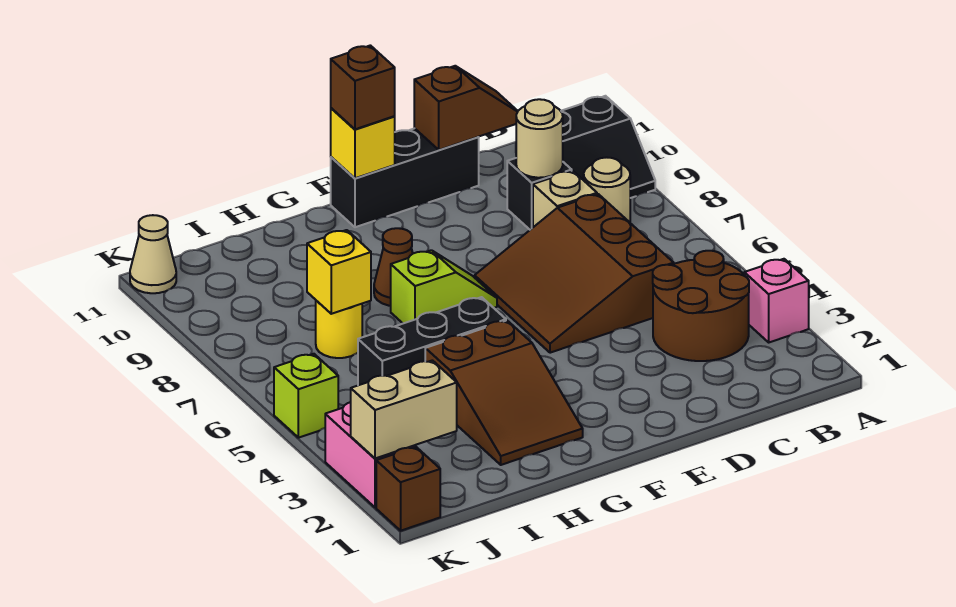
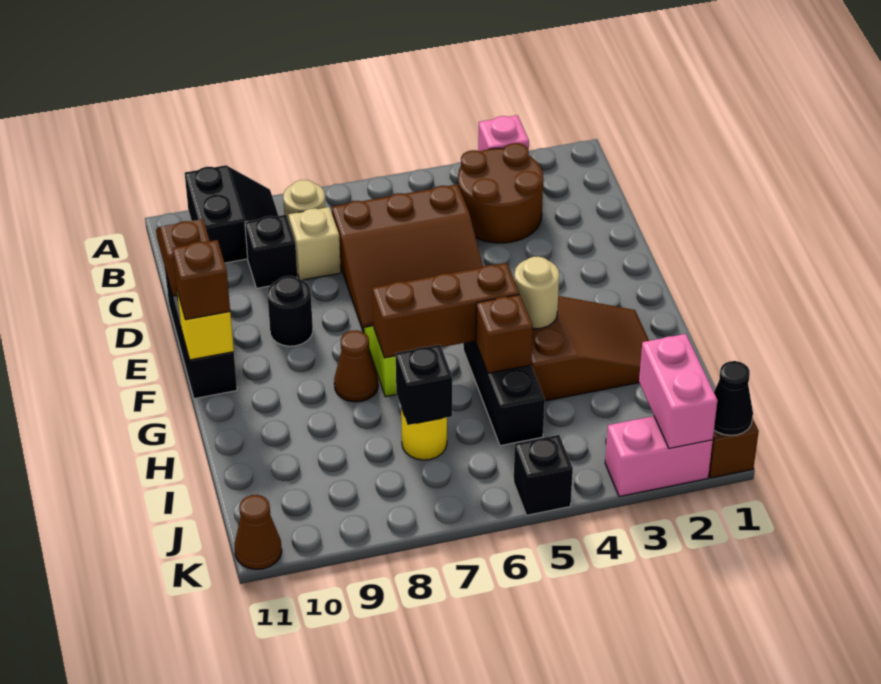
tan 1x1 round brick [516,99,563,178] -> tan 1x1 round brick moved to [514,257,559,329]
none -> black 1x1 round brick [267,276,313,346]
none -> brown 1x3 brick [373,263,519,358]
none -> brown 1x1 brick [476,295,533,373]
yellow 1x1 brick [307,230,371,314] -> black 1x1 brick [396,345,452,425]
tan 1x2 brick [351,360,457,458] -> pink 1x2 brick [639,334,718,448]
none -> black 1x1 cone [714,361,753,435]
lime 1x1 brick [274,354,338,438] -> black 1x1 brick [514,435,573,515]
tan 1x1 cone [130,215,176,293] -> brown 1x1 cone [234,495,282,569]

